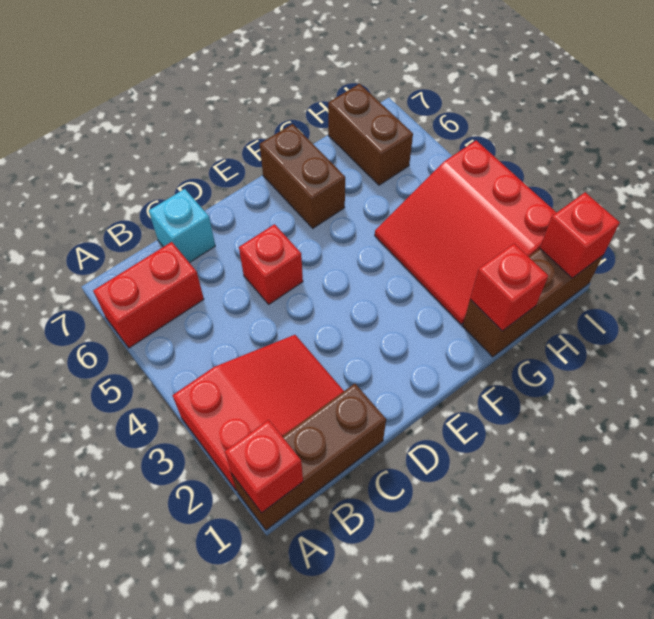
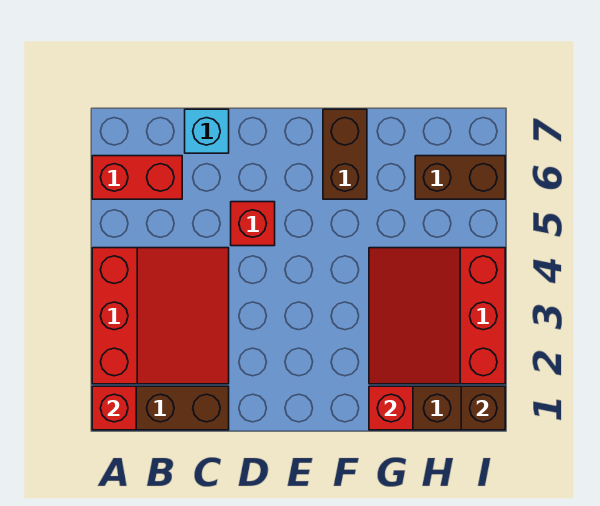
red 2x3 slope [172,335,344,490] -> red 3x3 slope [92,248,229,384]
brown 1x2 brick [328,84,413,185] -> brown 1x2 brick turned to [415,156,505,199]
red 1x1 brick [540,192,620,278] -> brown 1x1 brick [461,386,505,430]

